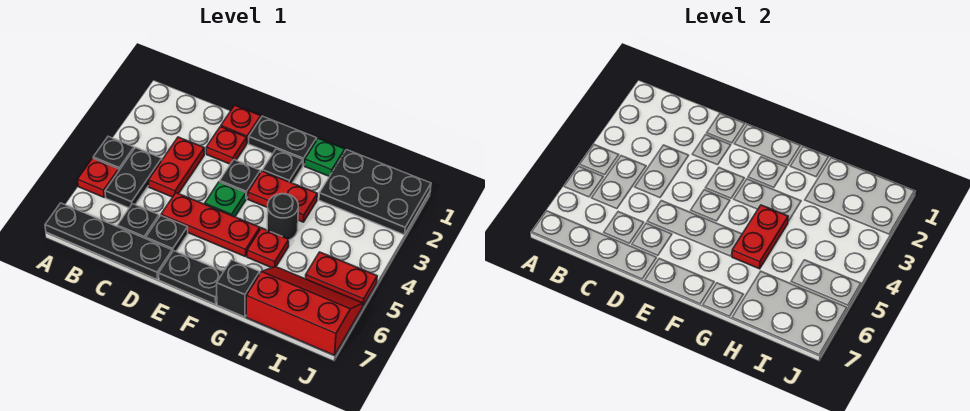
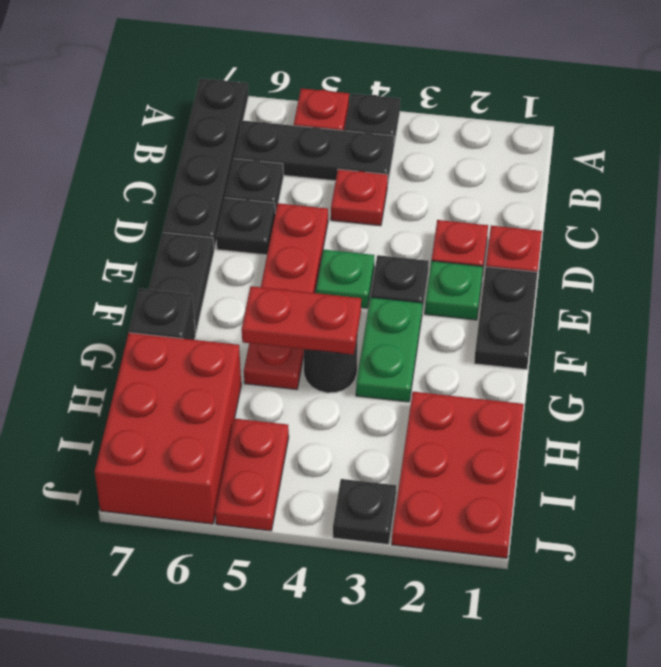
black 1x2 plate [105,148,162,208] -> black 1x3 plate [234,120,394,186]
red 1x2 plate [149,137,204,197] -> red 1x1 plate [331,169,388,226]
black 1x1 plate [262,149,303,183] -> black 1x1 plate moved to [333,479,396,545]
red 1x2 plate [248,171,317,222] -> green 1x2 plate [356,297,423,402]
green 1x1 plate [305,138,345,176] -> green 1x1 plate moved to [425,261,483,320]
black 2x3 plate [319,150,431,235] -> red 2x3 plate [392,392,524,558]
red 2x3 slope [246,267,363,355] -> red 2x3 brick [95,333,241,524]

